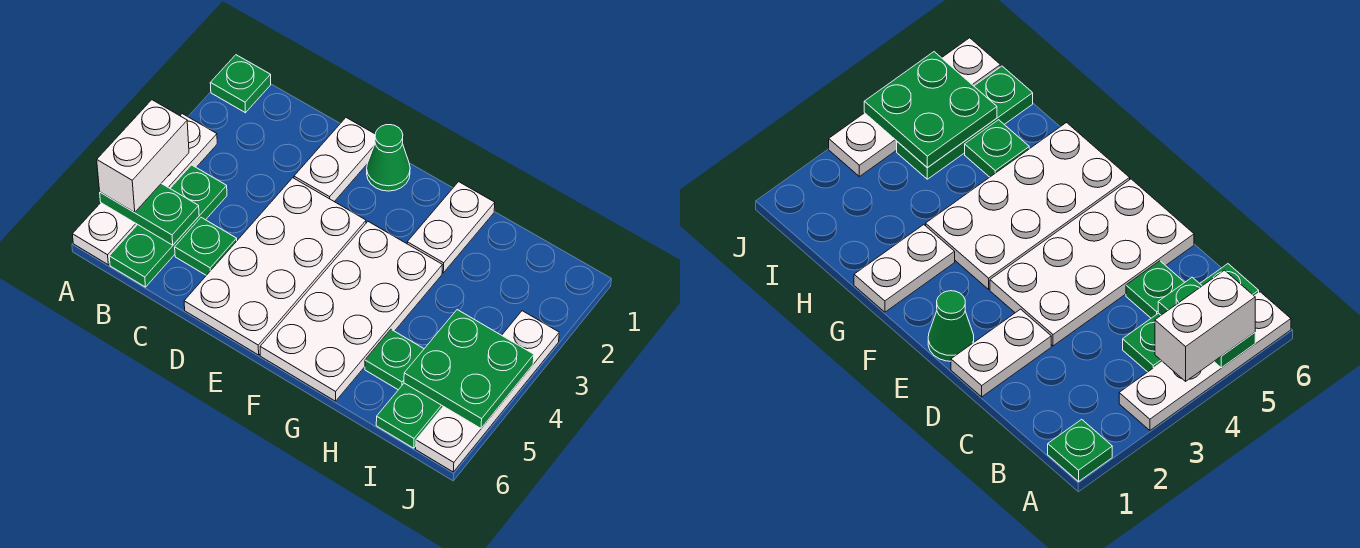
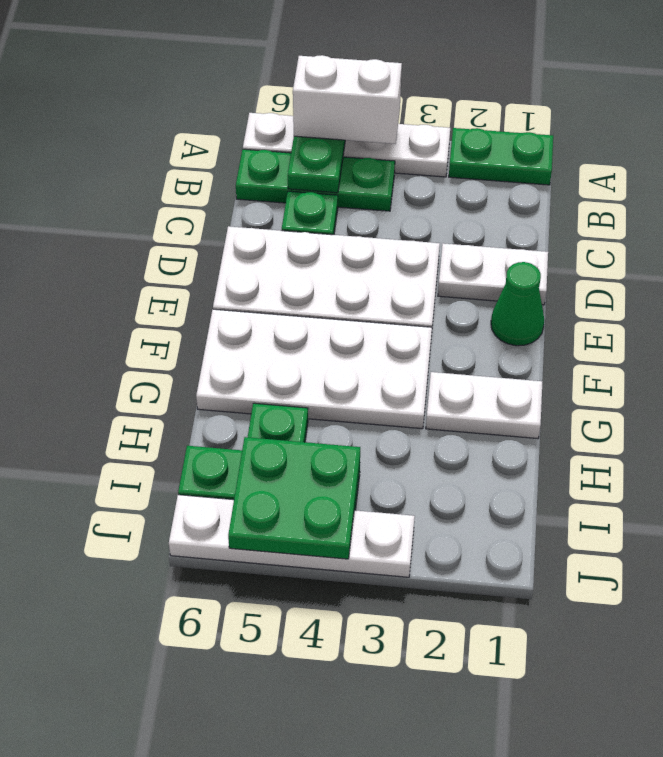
green 1x1 plate [210,55,271,113] -> green 1x2 plate [449,128,553,185]

